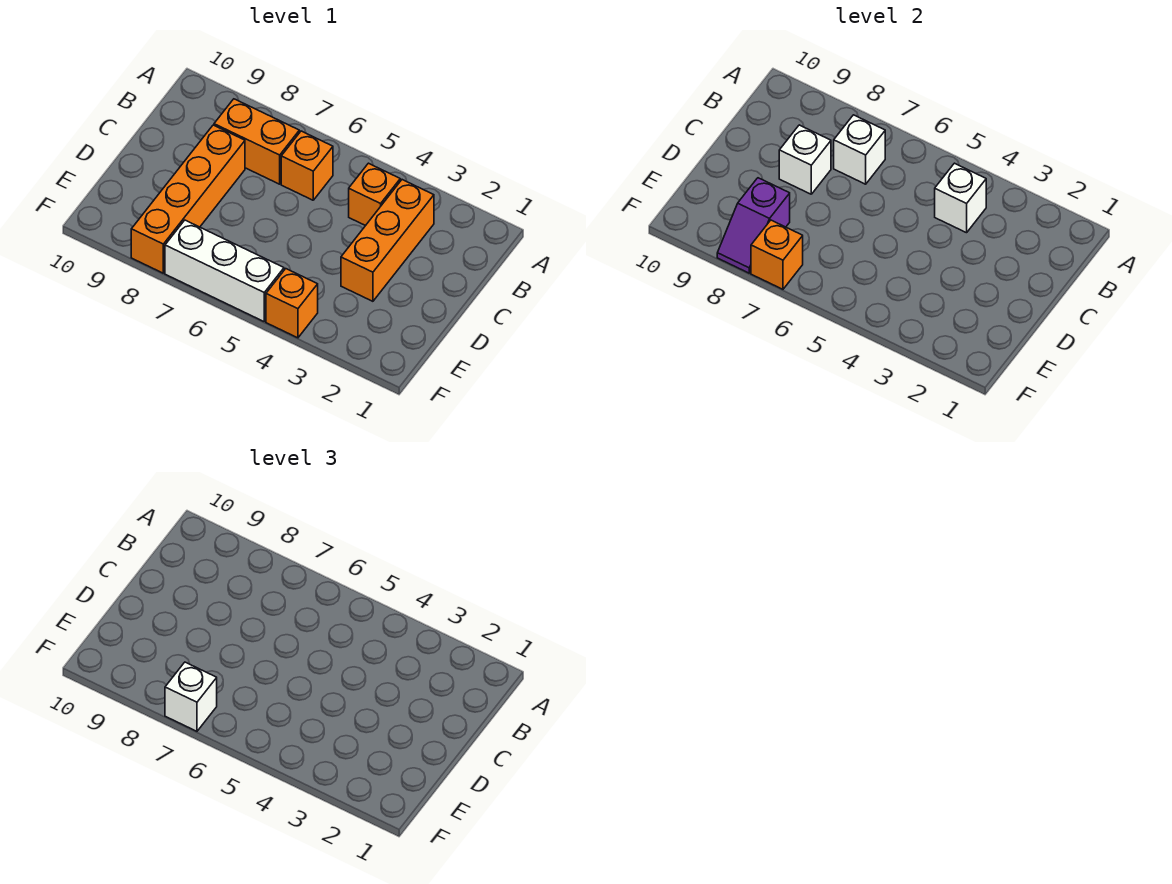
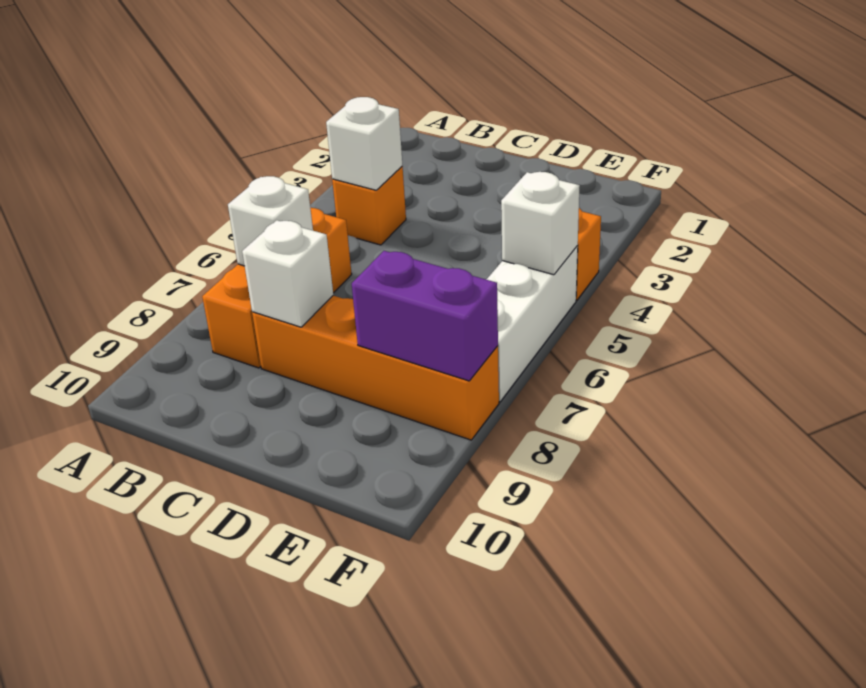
orange 1x3 brick [341,180,434,301] -> none
purple 1x2 slope [717,178,790,273] -> purple 1x2 brick [352,251,498,381]
orange 1x1 brick [751,220,803,289] -> none
white 1x1 brick [165,662,217,731] -> white 1x1 brick moved to [501,172,580,275]

